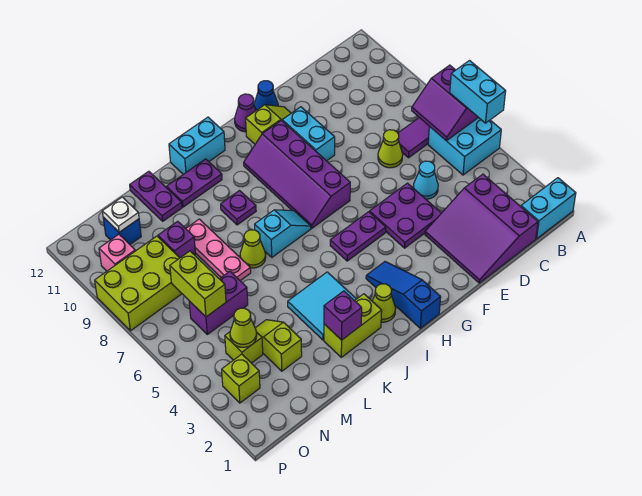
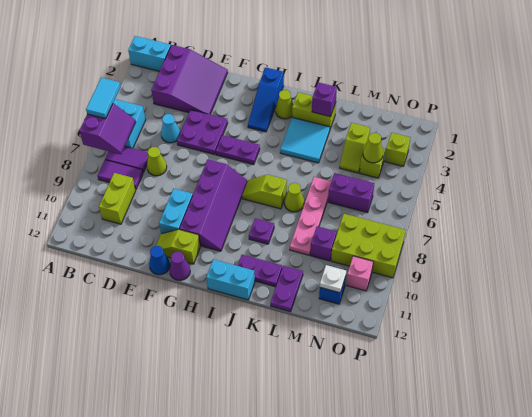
cyan 1x2 brick [450,61,506,123] -> cyan 1x2 tile [86,78,121,119]
none -> purple 1x2 tile [98,160,143,189]
cyan 1x2 slope [255,210,311,257] -> lime 1x2 slope [242,175,287,209]
pink 1x3 plate [186,219,251,281] -> pink 1x4 plate [290,177,332,255]
lime 1x2 brick [170,251,226,317] -> lime 1x2 brick moved to [99,173,136,224]

